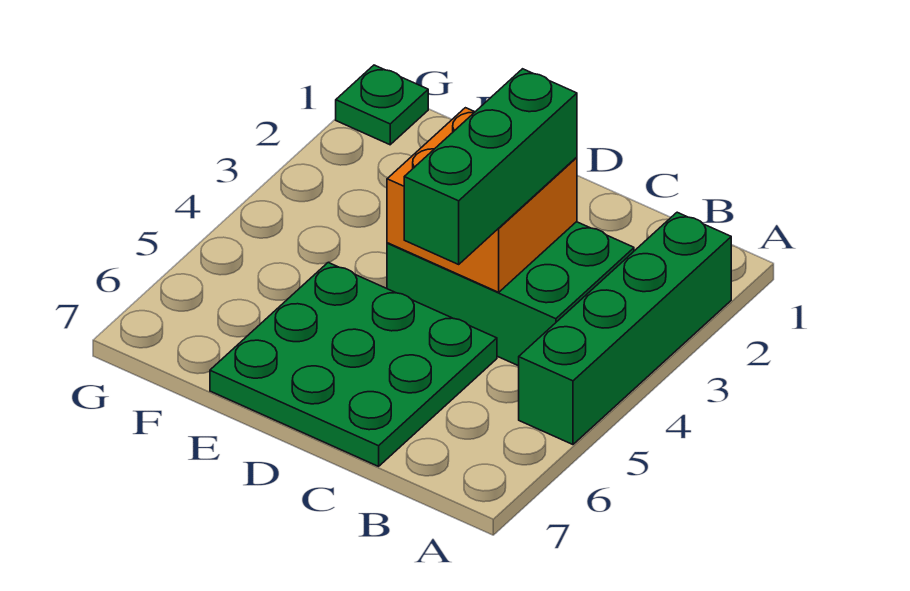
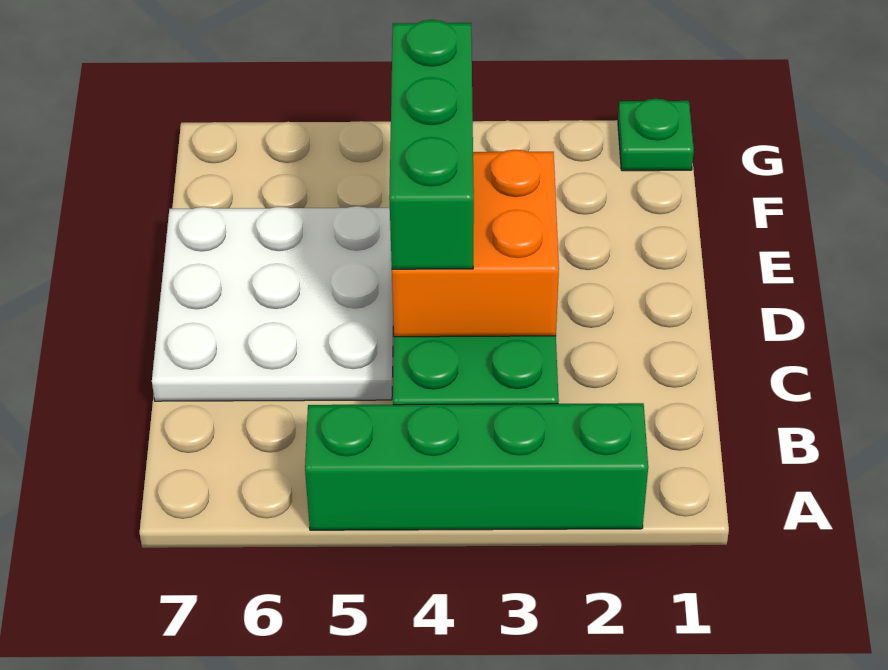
green 1x3 brick [404,69,577,264] -> green 1x3 brick turned to [389,20,474,269]
green 3x3 plate [210,262,497,466] -> white 3x3 plate [152,206,393,401]

